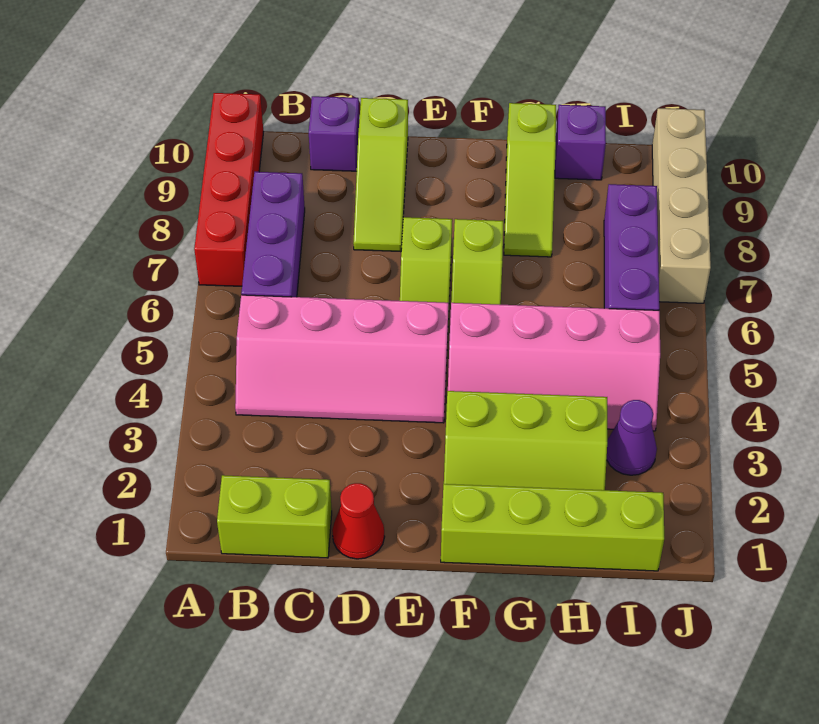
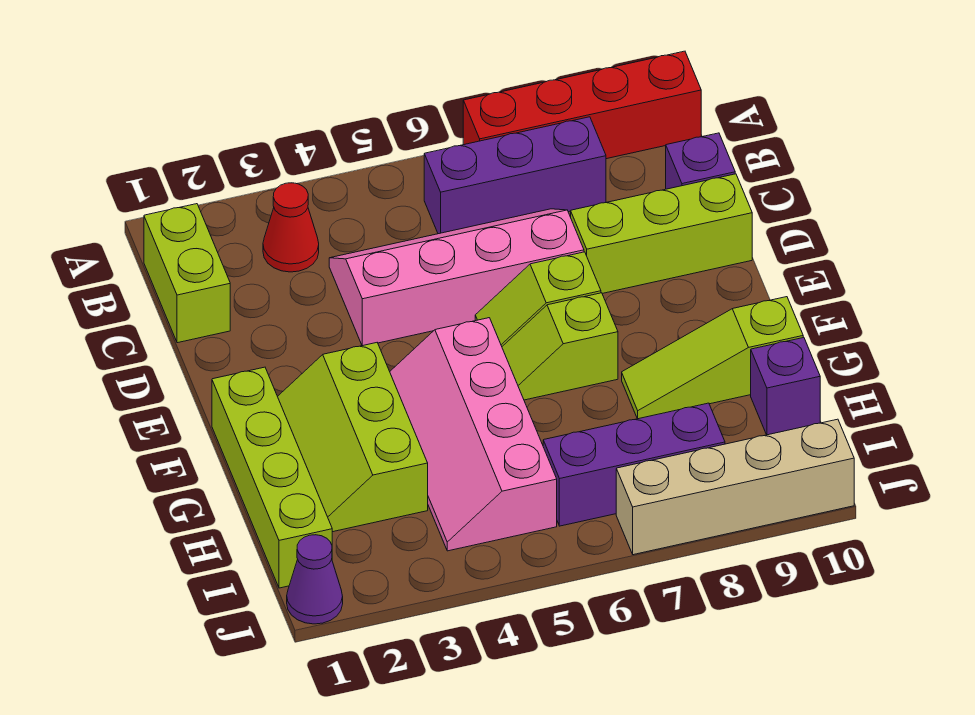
pink 2x4 slope [235,295,449,423] -> pink 2x4 slope turned to [329,209,584,346]
red 1x1 cone [332,483,385,559] -> red 1x1 cone moved to [263,183,319,272]
lime 1x3 slope [353,98,408,252] -> lime 1x3 brick [571,174,752,294]
purple 1x1 cone [607,400,657,475] -> purple 1x1 cone moved to [287,535,343,624]

